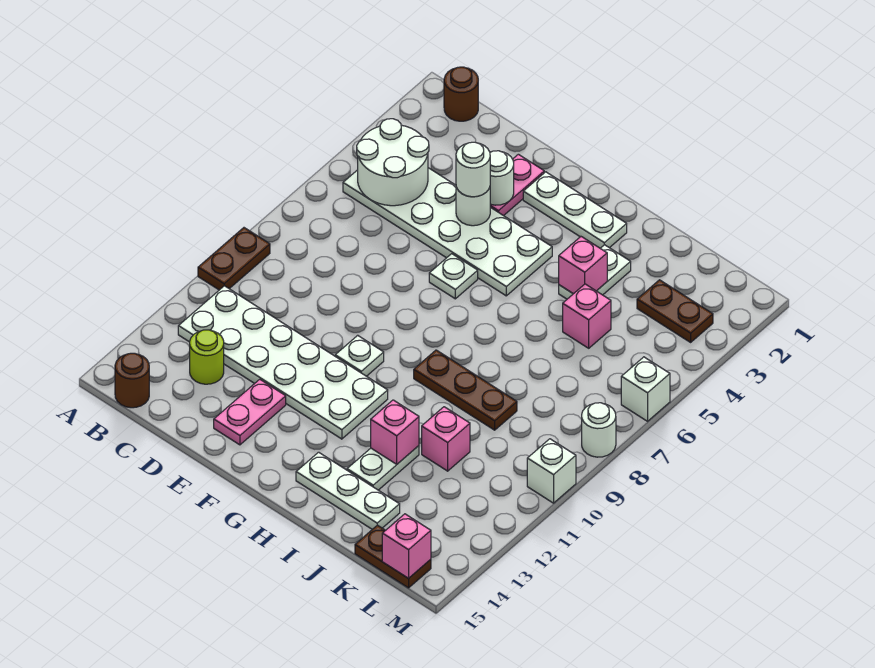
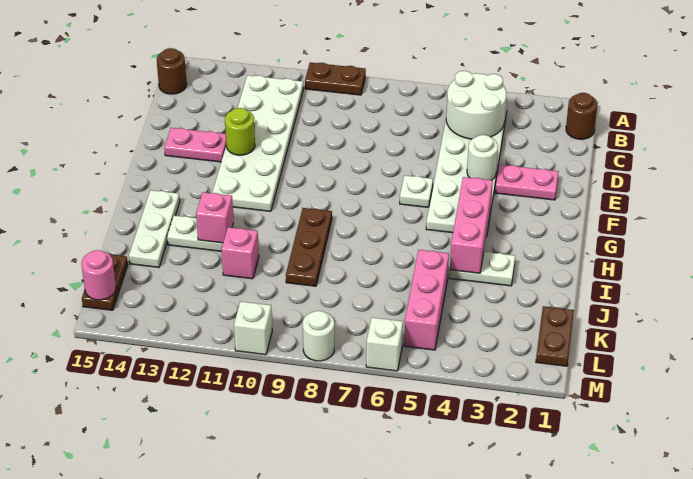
lime 1x1 round brick [190,330,224,384] -> lime 1x1 round brick moved to [225,108,255,155]
white 1x1 round brick [490,151,514,205] -> none
white 1x1 round brick [456,142,490,197] -> none
white 1x3 plate [523,172,627,248] -> none
white 1x1 plate [335,335,384,376] -> none
pink 1x1 brick [559,237,607,294] -> pink 1x3 brick [450,177,493,273]
pink 1x1 brick [563,284,611,348] -> pink 1x3 brick [404,250,449,350]
brown 1x2 plate [637,280,713,342] -> brown 1x2 plate moved to [536,306,574,366]
pink 1x1 brick [382,514,431,578] -> pink 1x1 round brick [81,250,116,300]

